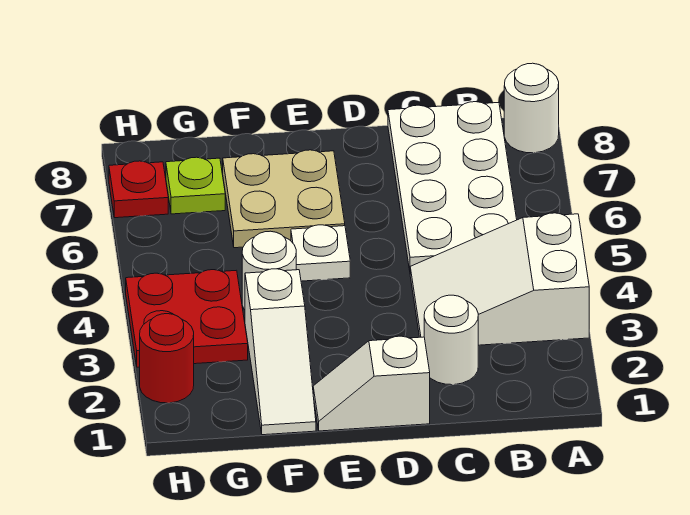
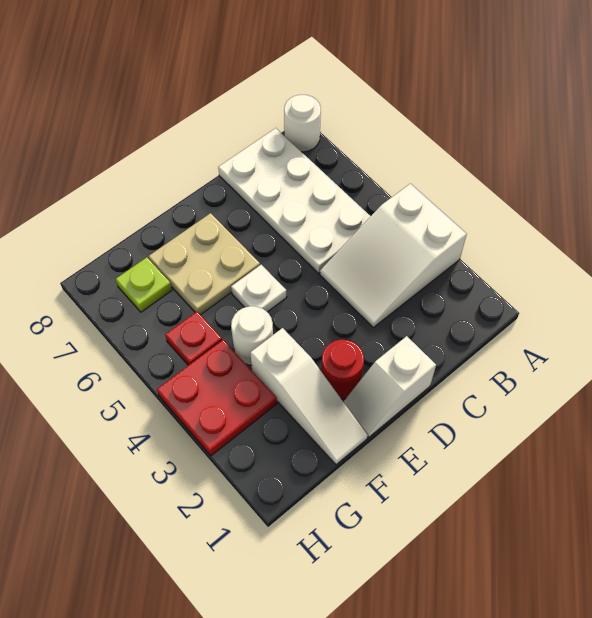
white 1x1 round brick [424,295,478,385] -> none
red 1x1 round brick [140,314,194,403] -> red 1x1 round brick moved to [321,340,364,399]
red 1x1 plate [109,161,168,218] -> red 1x1 plate moved to [165,312,222,365]

